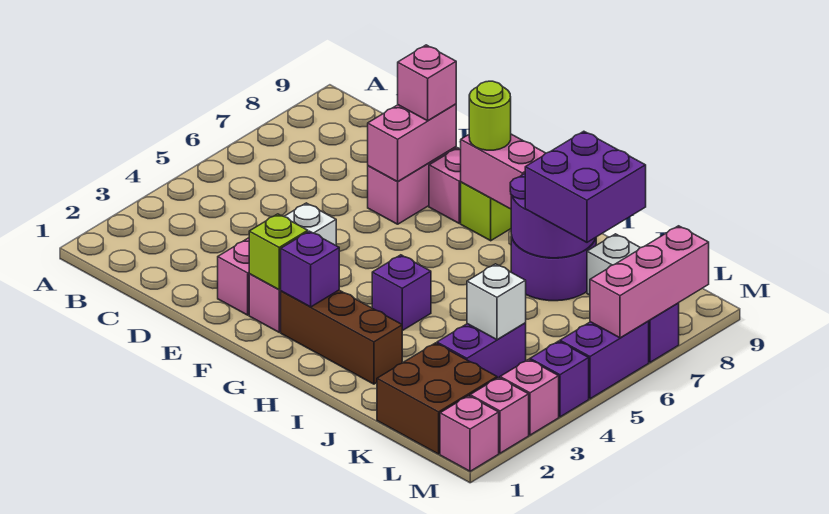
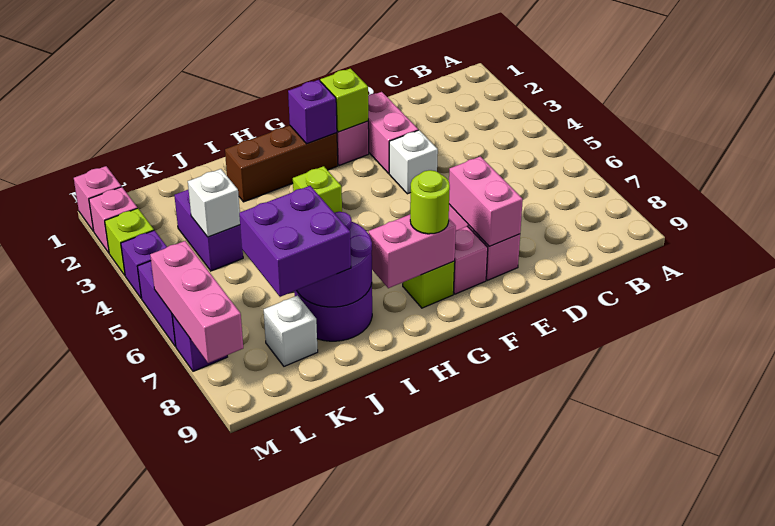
pink 1x1 brick [398,45,456,121] -> none
purple 1x1 brick [372,255,431,331] -> lime 1x1 brick [293,166,342,213]
brown 2x2 brick [377,343,497,454] -> none
pink 1x1 brick [500,359,559,435] -> lime 1x1 brick [105,208,154,275]

